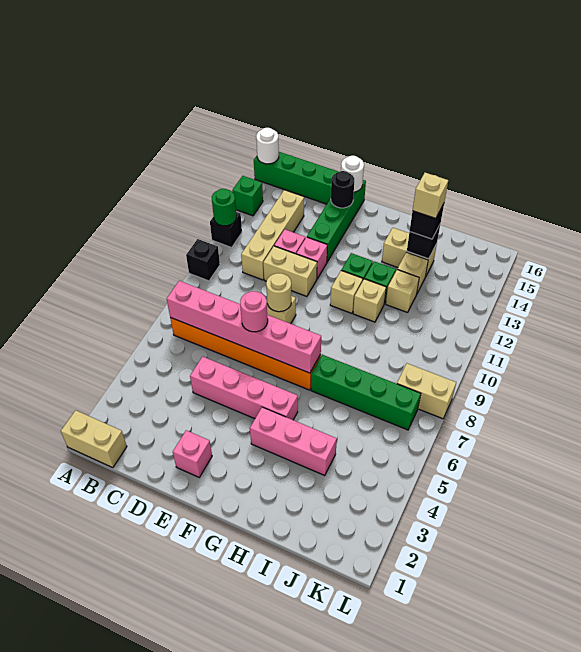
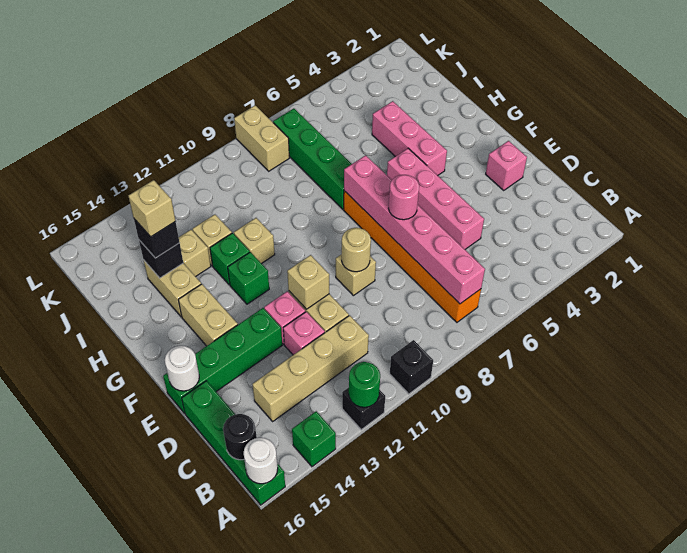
tan 1x2 brick [61,410,127,468] -> tan 1x2 brick moved to [178,284,238,346]
black 1x1 round brick [331,171,354,208] -> black 1x1 round brick moved to [223,414,257,460]
tan 1x1 brick [330,271,363,313] -> tan 1x1 brick moved to [287,255,329,309]

